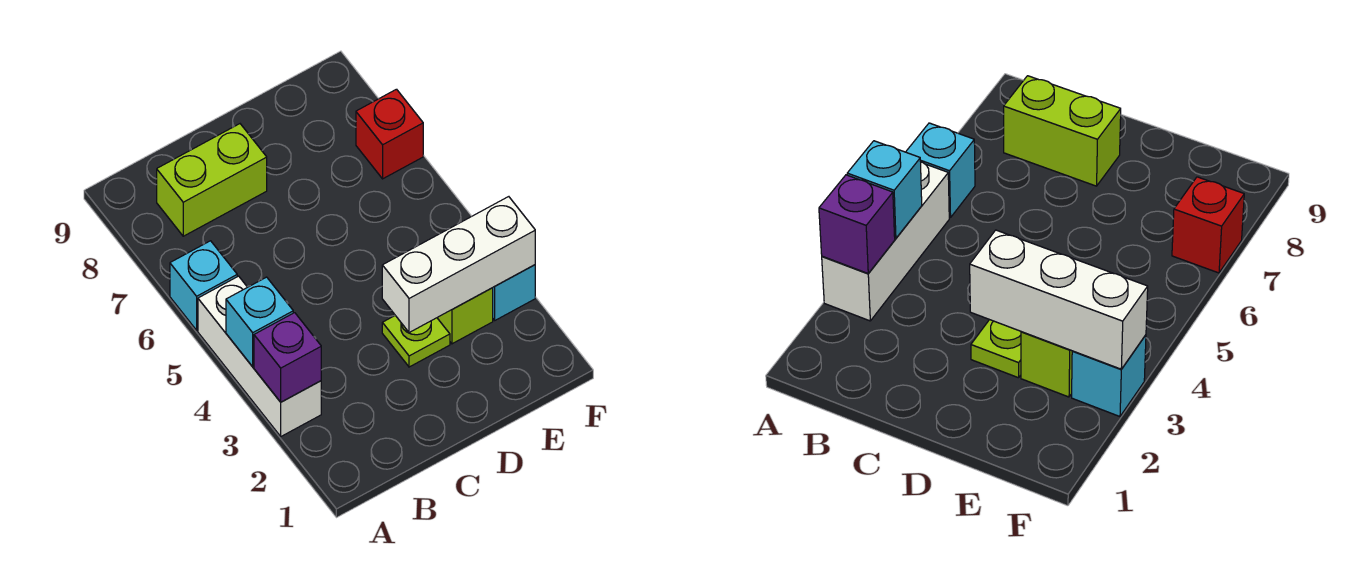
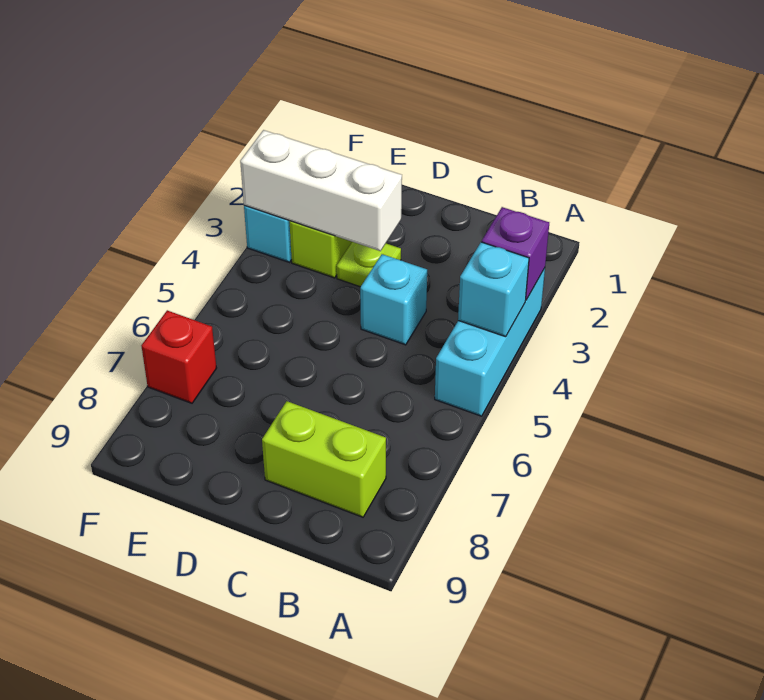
white 1x3 brick [198,276,321,436] -> cyan 1x3 brick [435,268,545,416]
cyan 1x1 brick [170,241,237,330] -> cyan 1x1 brick moved to [360,254,427,345]

